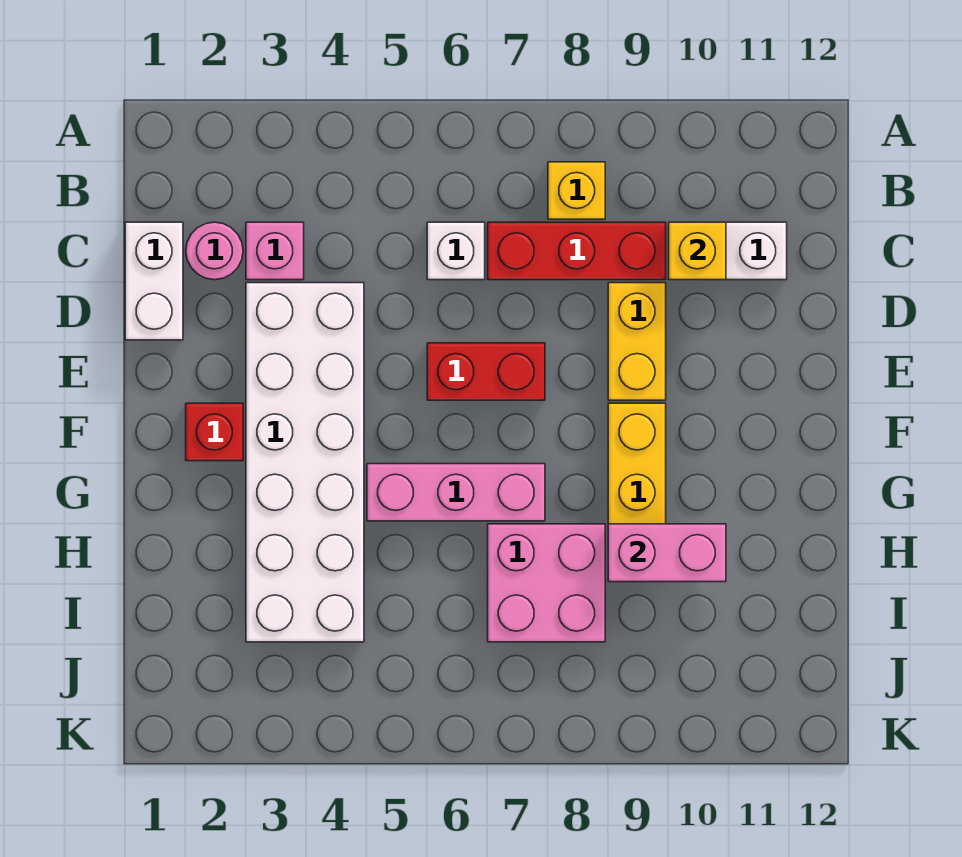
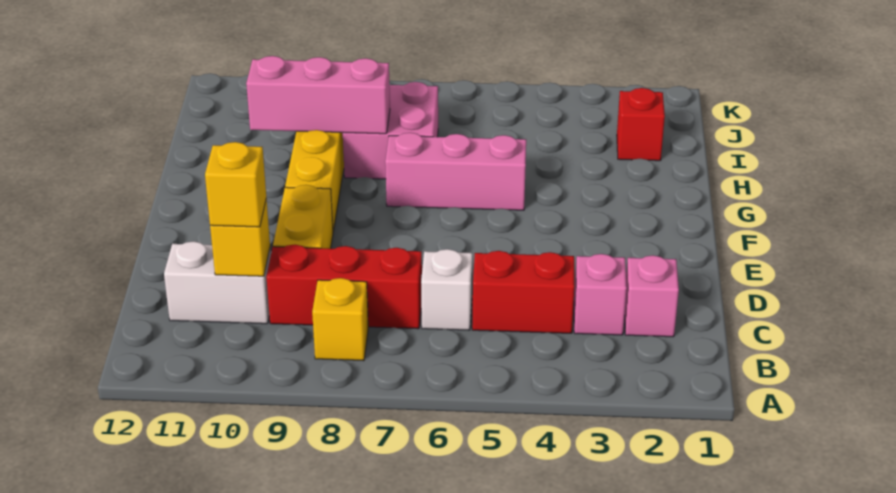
white 1x2 brick [125,222,183,340] -> none
pink 1x1 round brick [186,222,243,280] -> pink 1x1 brick [624,255,679,337]
none -> yellow 1x1 brick [205,142,266,227]
white 2x6 brick [246,283,364,642] -> none
red 1x2 brick [427,343,545,400] -> red 1x2 brick moved to [472,251,574,333]
red 1x1 brick [186,403,243,461] -> red 1x1 brick moved to [617,88,665,161]
pink 1x2 brick [608,524,726,582] -> pink 1x3 brick [246,56,390,134]

